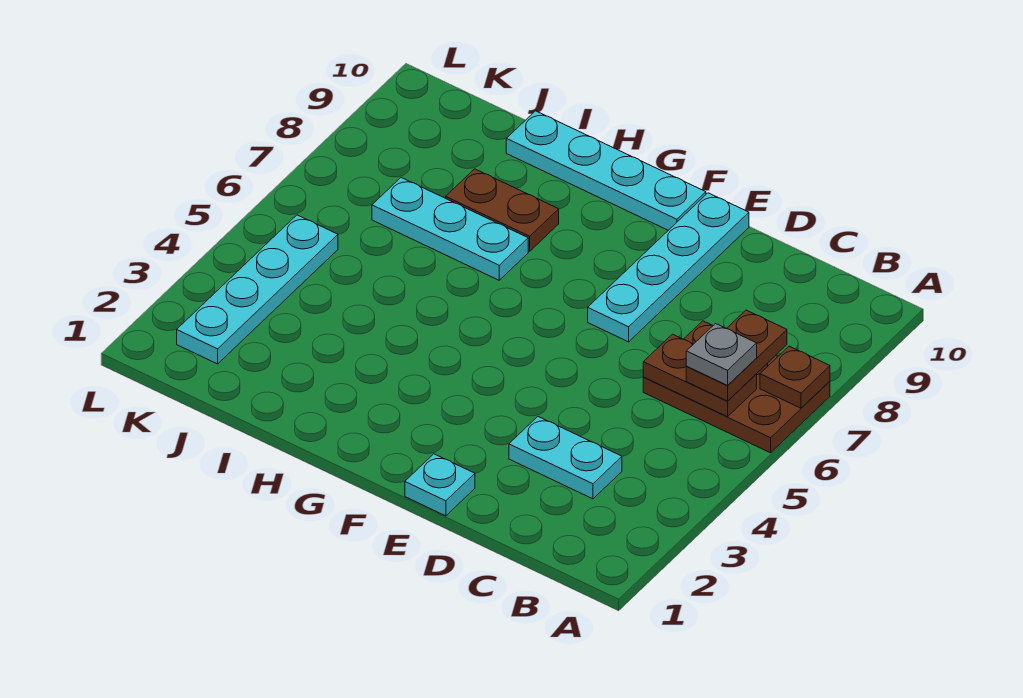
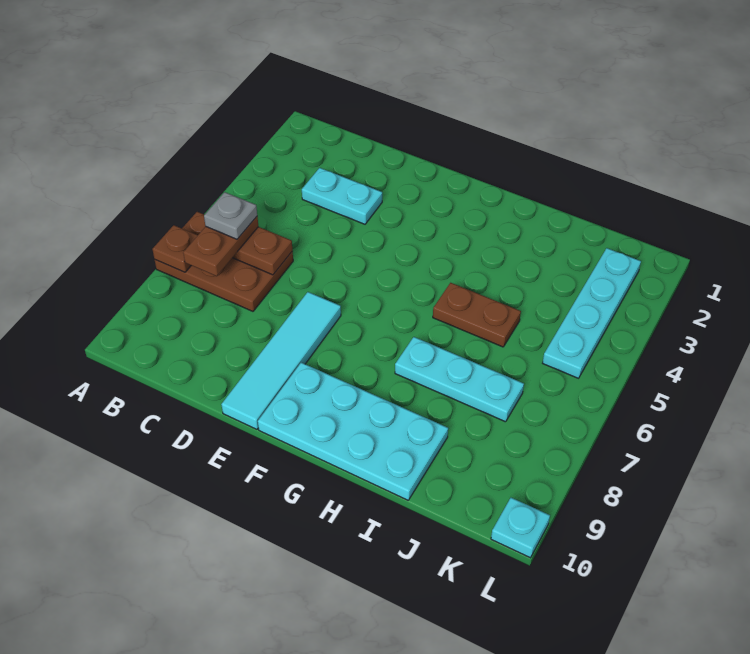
cyan 1x1 plate [405,454,475,516] -> cyan 1x1 plate moved to [491,498,550,558]
cyan 1x4 plate [588,193,749,342] -> cyan 1x4 tile [221,292,341,429]
cyan 1x4 plate [506,111,706,230] -> cyan 2x4 plate [258,363,448,500]
brown 1x2 plate [446,169,559,251] -> brown 1x2 plate moved to [433,283,521,347]

